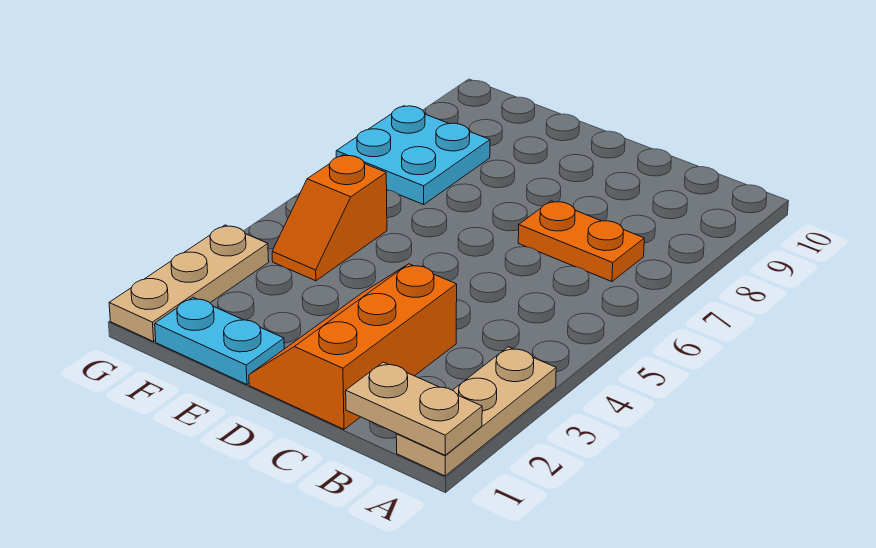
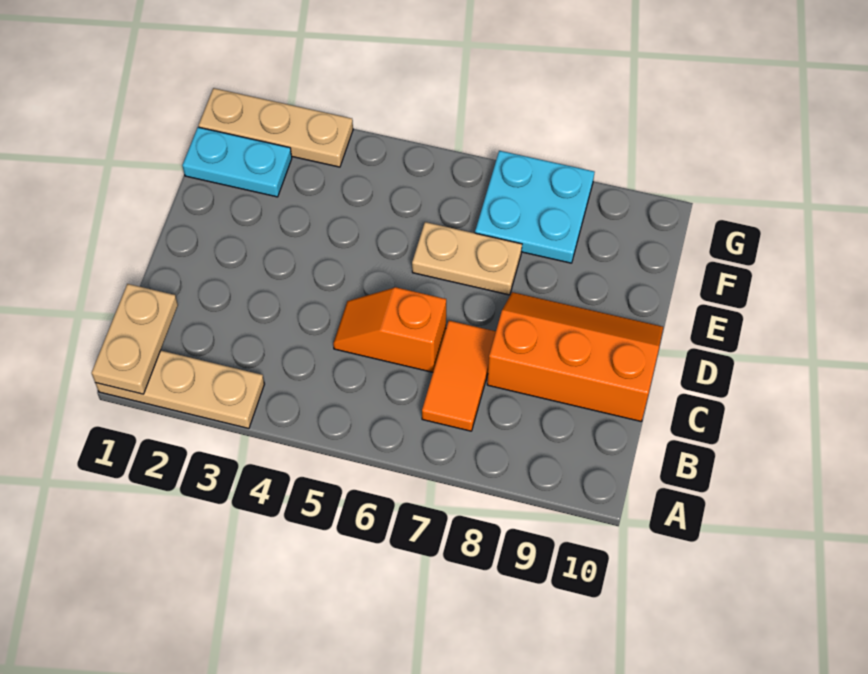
orange 1x2 plate [518,201,644,282] -> orange 1x2 tile [422,321,496,431]
orange 2x3 slope [249,264,457,429] -> orange 2x3 slope moved to [487,292,663,421]
cyan 1x2 plate [155,297,284,385] -> cyan 1x2 plate turned to [182,127,292,197]
none -> tan 1x2 plate [412,222,522,295]
orange 1x2 slope [272,155,387,281] -> orange 1x2 slope moved to [333,287,446,372]

